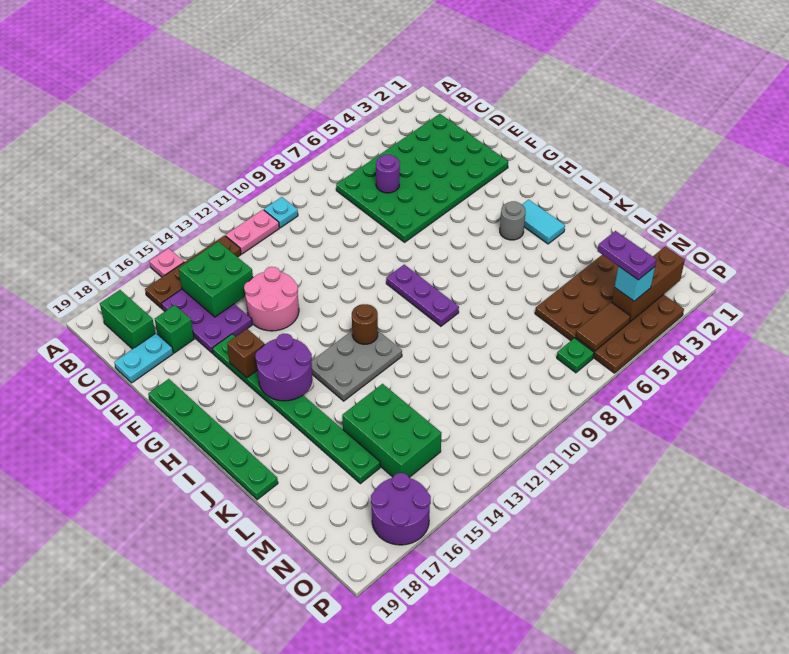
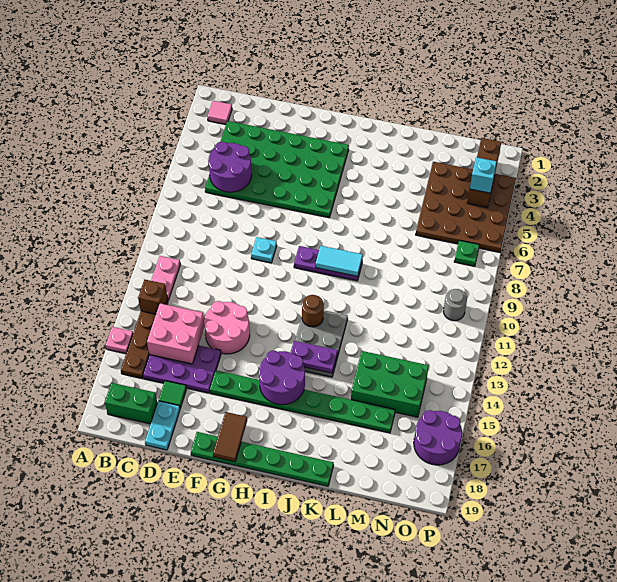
none -> pink 1x1 tile [207,101,232,124]
cyan 1x1 plate [264,197,298,228] -> cyan 1x1 plate moved to [251,237,277,263]
green 4x6 plate [336,114,508,242] -> green 4x6 plate turned to [205,121,349,217]
green 2x2 brick [179,242,253,317] -> pink 2x2 brick [147,303,204,364]
purple 1x1 round brick [376,155,400,193] -> purple 2x2 round brick [208,142,252,192]
green 1x1 brick [155,305,194,353] -> green 1x1 tile [159,381,187,408]
brown 1x1 brick [227,329,265,378] -> brown 1x1 brick moved to [138,279,168,314]
cyan 1x2 tile [522,200,565,244] -> cyan 1x2 tile moved to [316,246,363,276]
grey 1x1 round brick [500,201,526,240] -> grey 1x1 round brick moved to [443,289,467,321]
purple 1x2 plate [598,231,656,280] -> purple 1x2 plate moved to [291,341,338,373]
brown 1x2 tile [576,302,631,351] -> brown 1x2 tile moved to [213,412,247,462]

